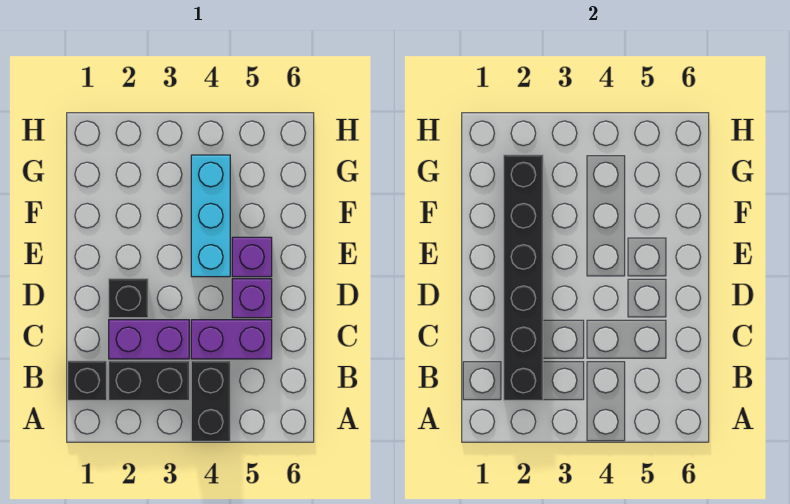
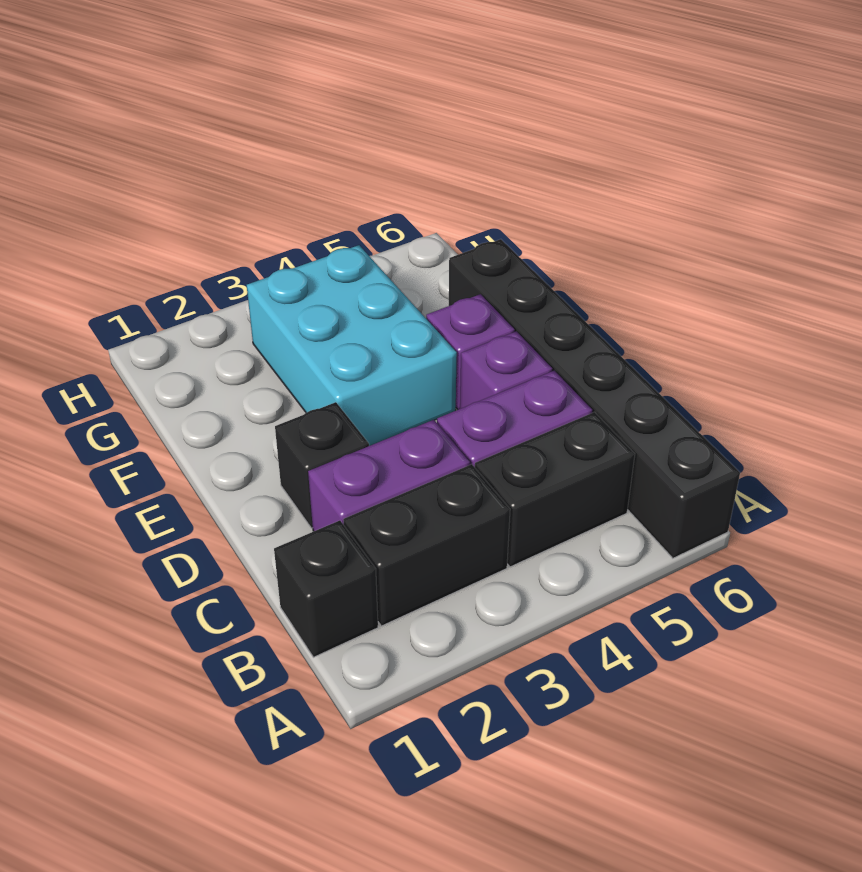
black 1x2 brick [191,361,230,441] -> black 1x2 brick turned to [475,412,635,567]
black 1x6 brick [504,155,543,400] -> black 1x6 brick moved to [449,239,740,558]
cyan 1x3 brick [191,155,230,277] -> cyan 2x3 brick [247,245,457,446]

